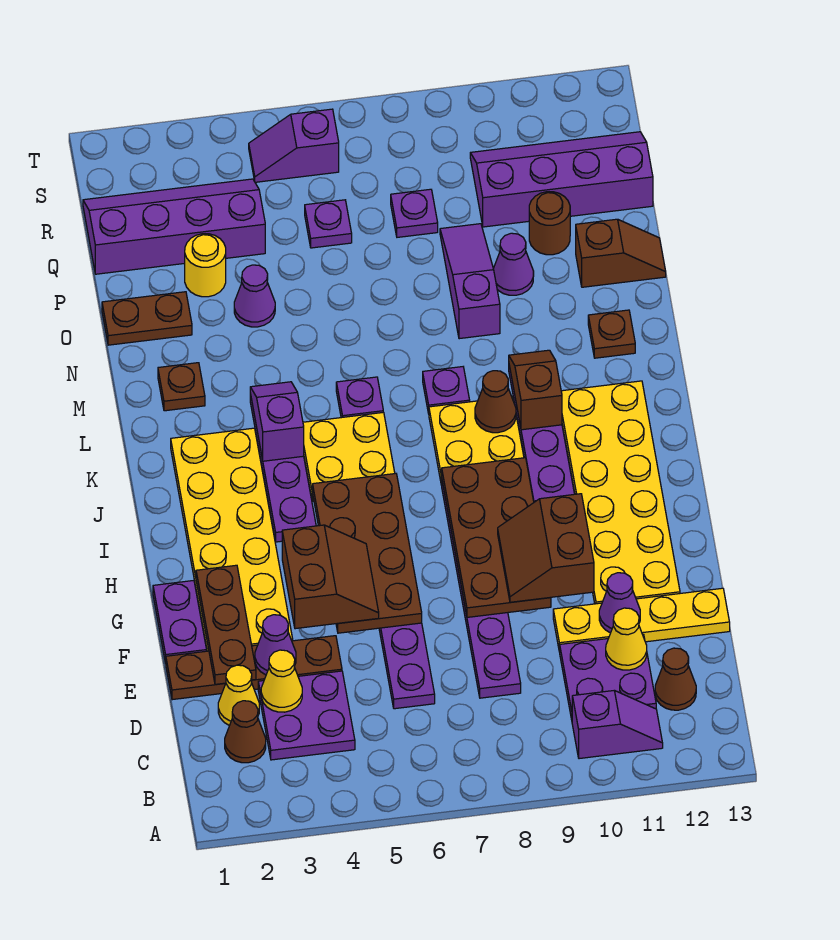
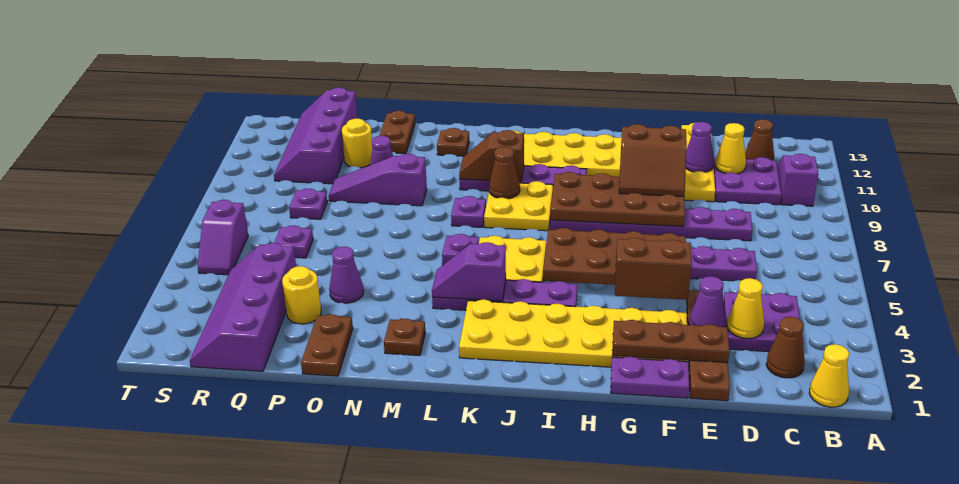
yellow 1x1 cone [218,665,259,726] -> yellow 1x1 cone moved to [809,344,849,407]
brown 1x2 slope [576,219,666,287] -> brown 1x2 plate [379,111,415,154]
brown 1x1 round brick [529,192,570,255] -> yellow 1x1 round brick [342,119,372,168]

